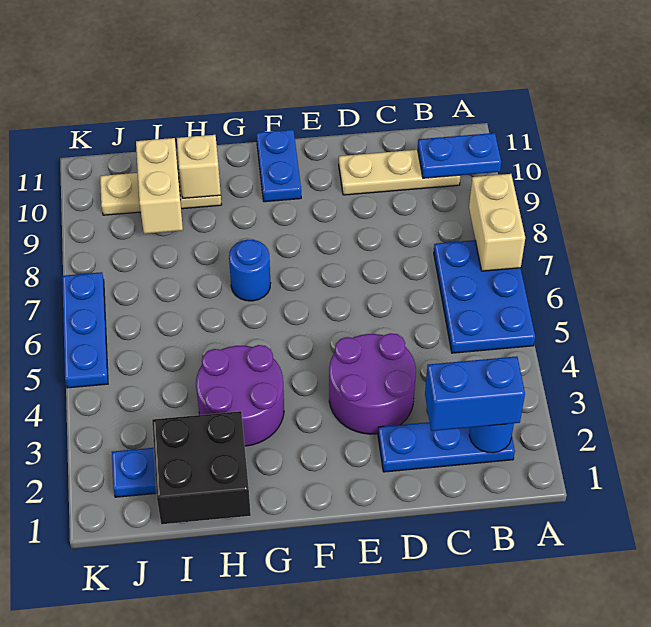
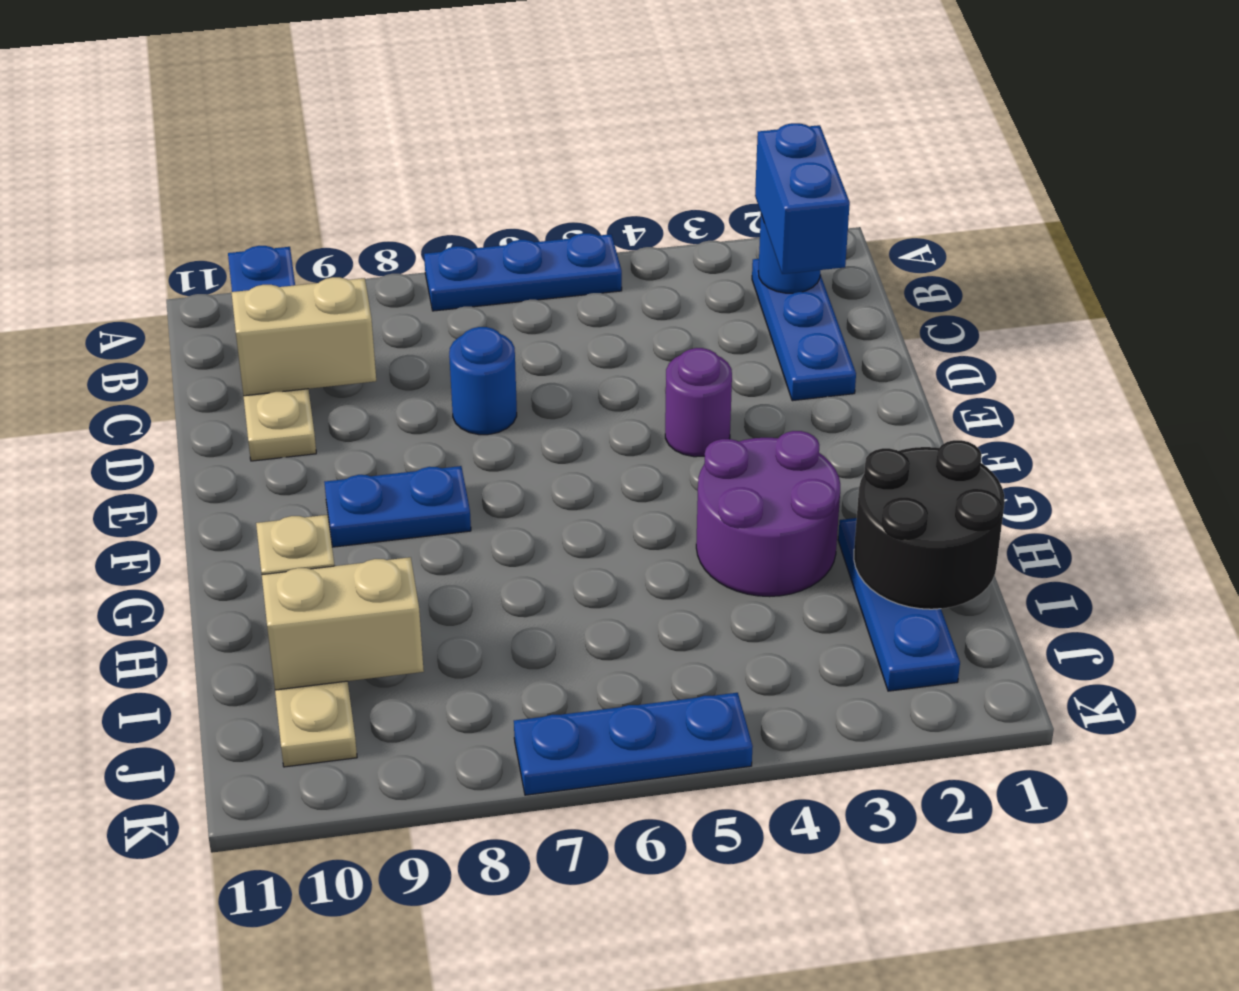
blue 2x3 plate [434,240,535,353] -> blue 1x3 plate [424,233,622,311]
tan 1x2 brick [469,174,525,271] -> tan 1x2 brick moved to [231,277,376,396]
purple 2x2 round brick [329,333,416,434] -> purple 1x1 round brick [665,348,732,457]
blue 1x2 plate [256,130,301,202] -> blue 1x2 plate moved to [324,466,471,547]
blue 1x1 round brick [229,240,271,301] -> blue 1x1 round brick moved to [449,327,517,435]
black 2x2 brick [152,411,251,524] -> black 2x2 round brick [854,440,1005,609]

